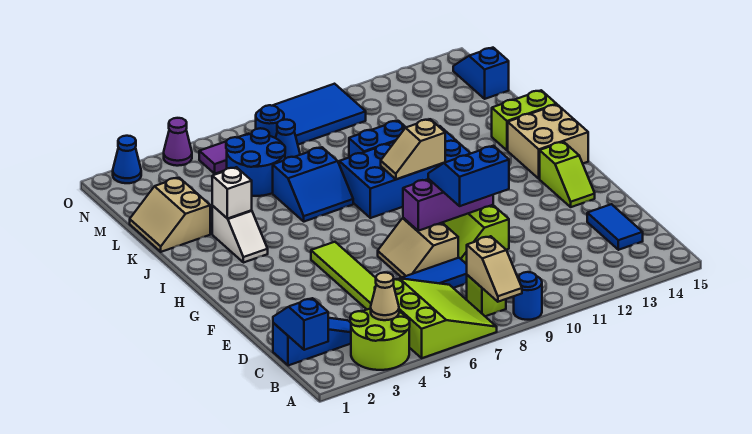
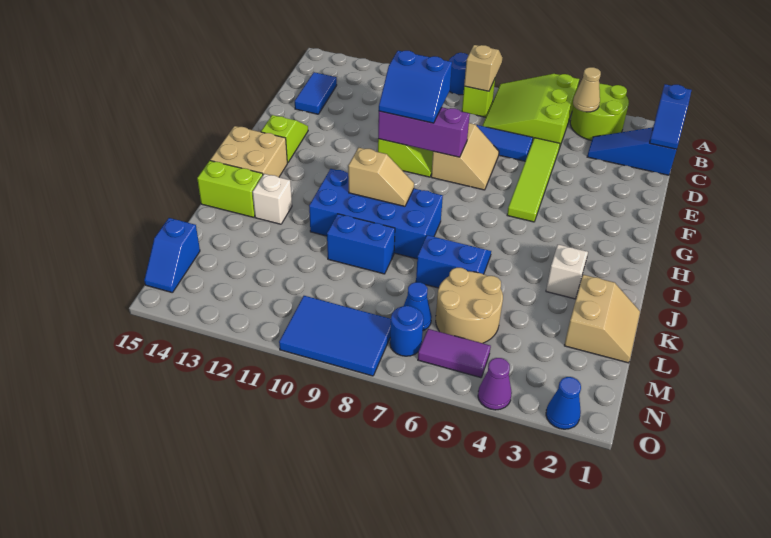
white 1x1 brick [212,167,252,219] -> white 1x1 brick moved to [253,174,292,224]
blue 2x2 round brick [226,128,285,196] -> tan 2x2 round brick [436,268,503,343]

